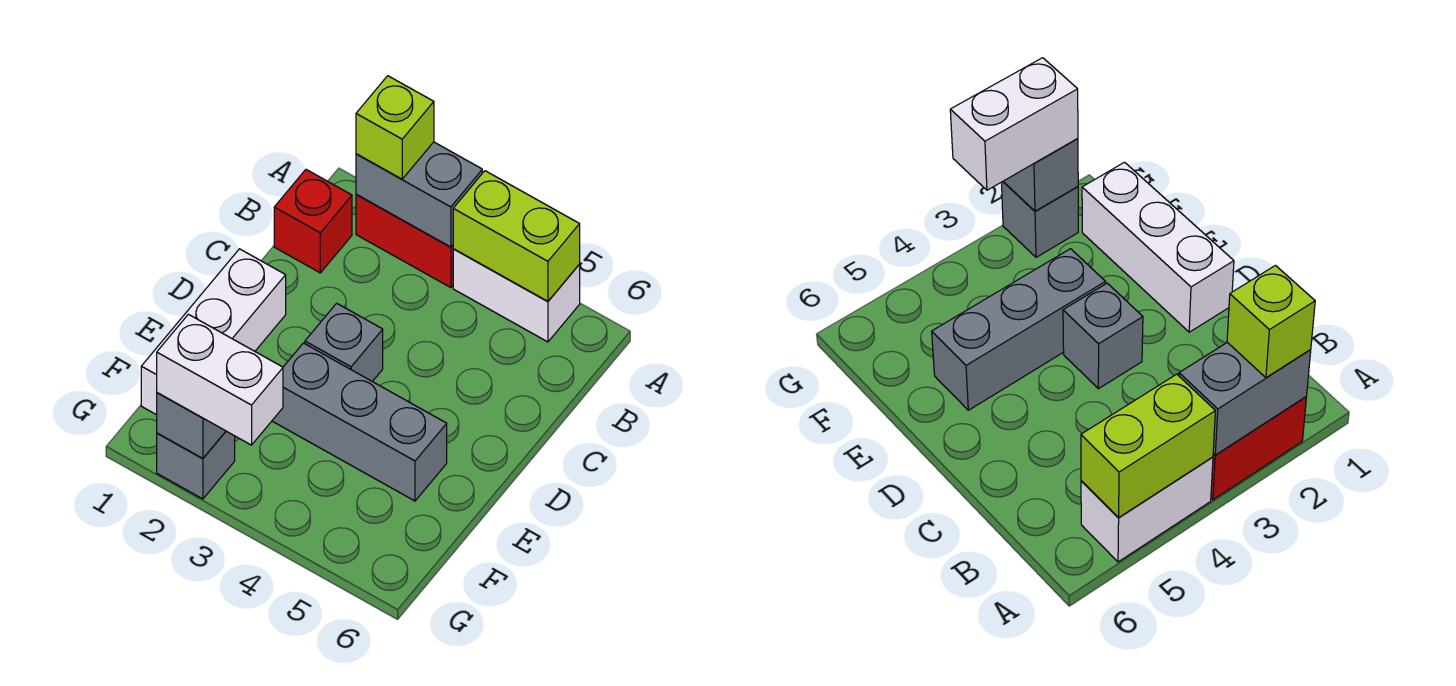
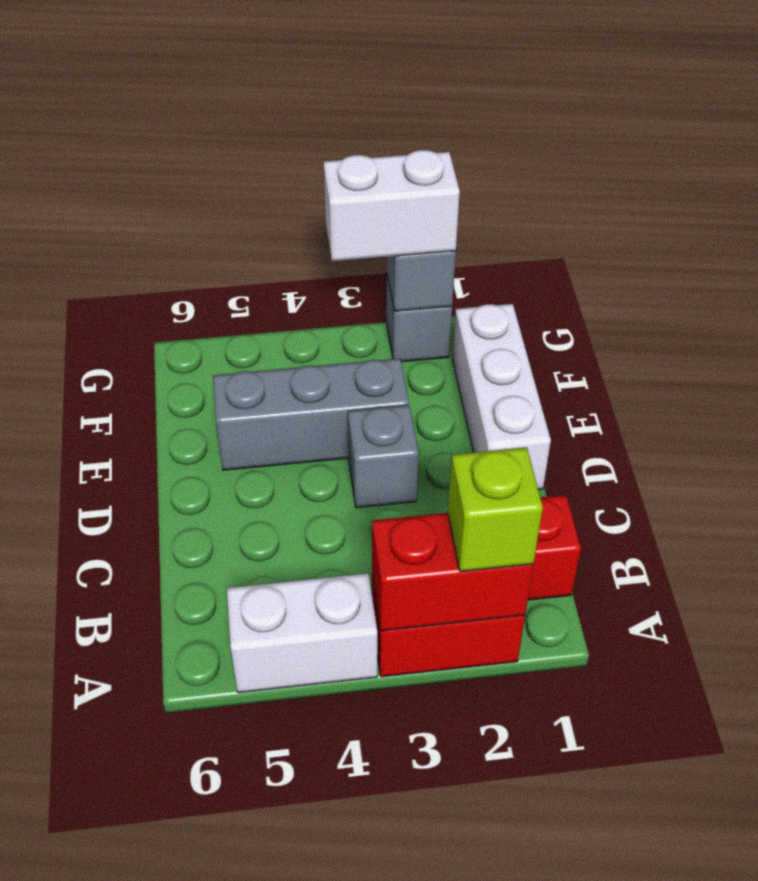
grey 1x2 brick [356,142,482,247] -> red 1x2 brick [372,513,533,631]
lime 1x2 brick [453,171,580,301] -> none

